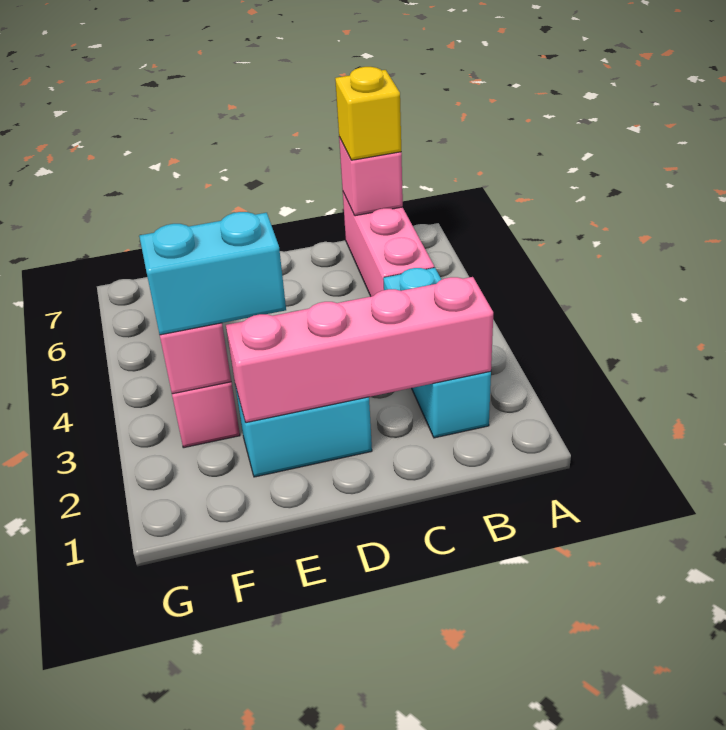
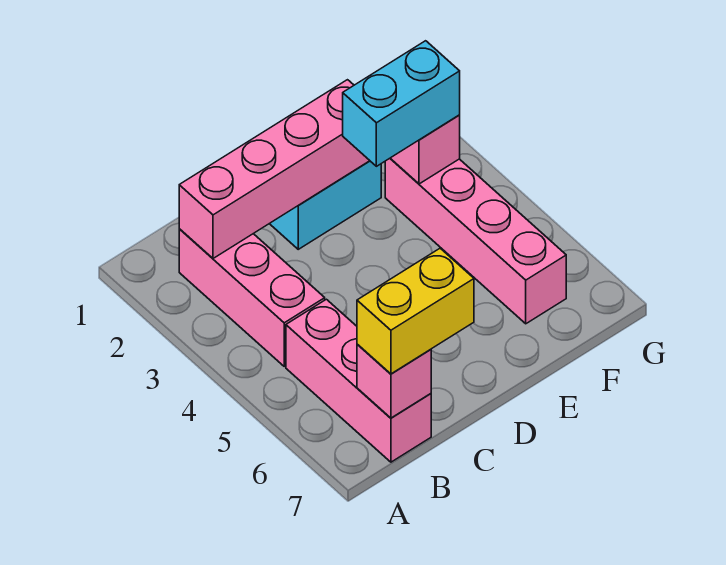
cyan 1x3 brick [383,268,491,438] -> pink 1x3 brick [179,229,325,366]
yellow 1x1 brick [335,67,401,160] -> yellow 1x2 brick [357,248,474,374]

